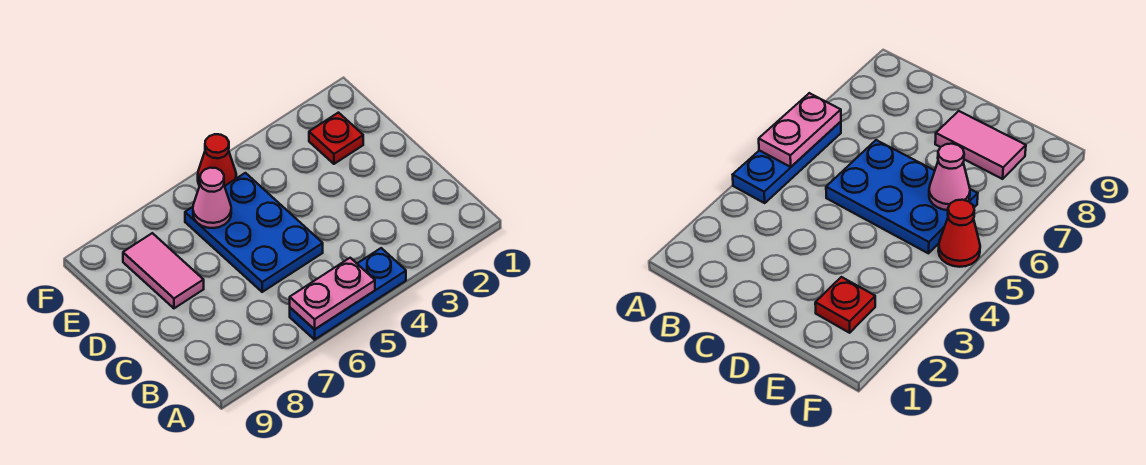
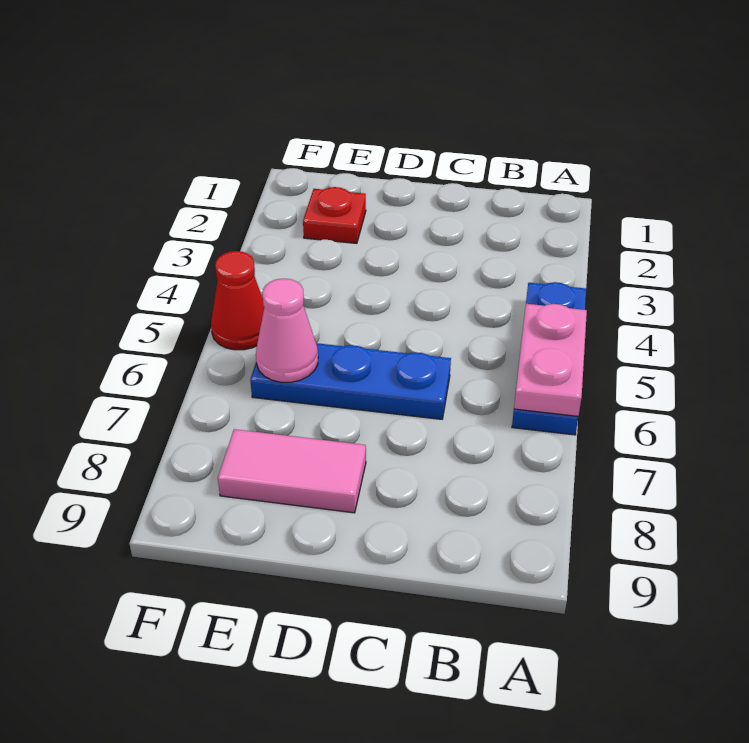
blue 2x3 plate [185,173,323,292] -> blue 1x3 plate [250,343,451,419]

